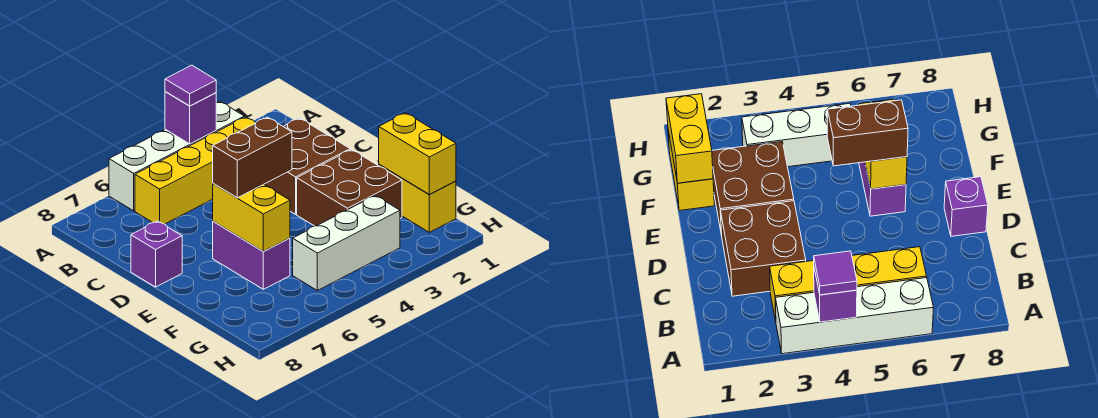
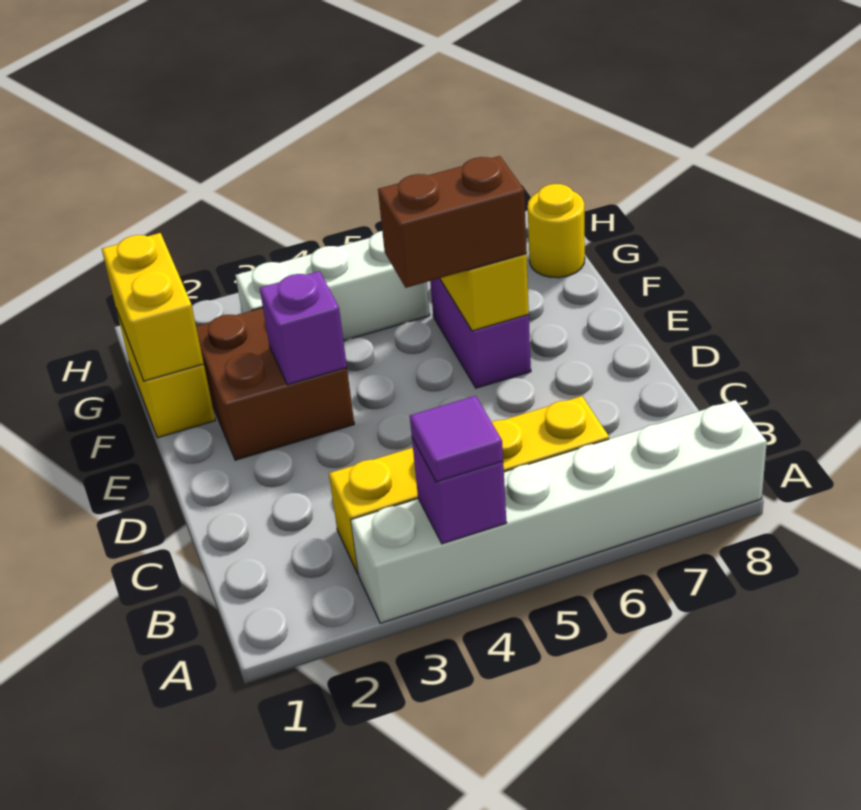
white 1x4 brick [109,101,244,211] -> white 1x6 brick [351,400,767,623]
brown 2x2 brick [264,118,350,214] -> none
purple 1x1 brick [131,221,182,287] -> purple 1x1 brick moved to [260,271,347,385]
none -> yellow 1x1 round brick [528,184,585,278]

